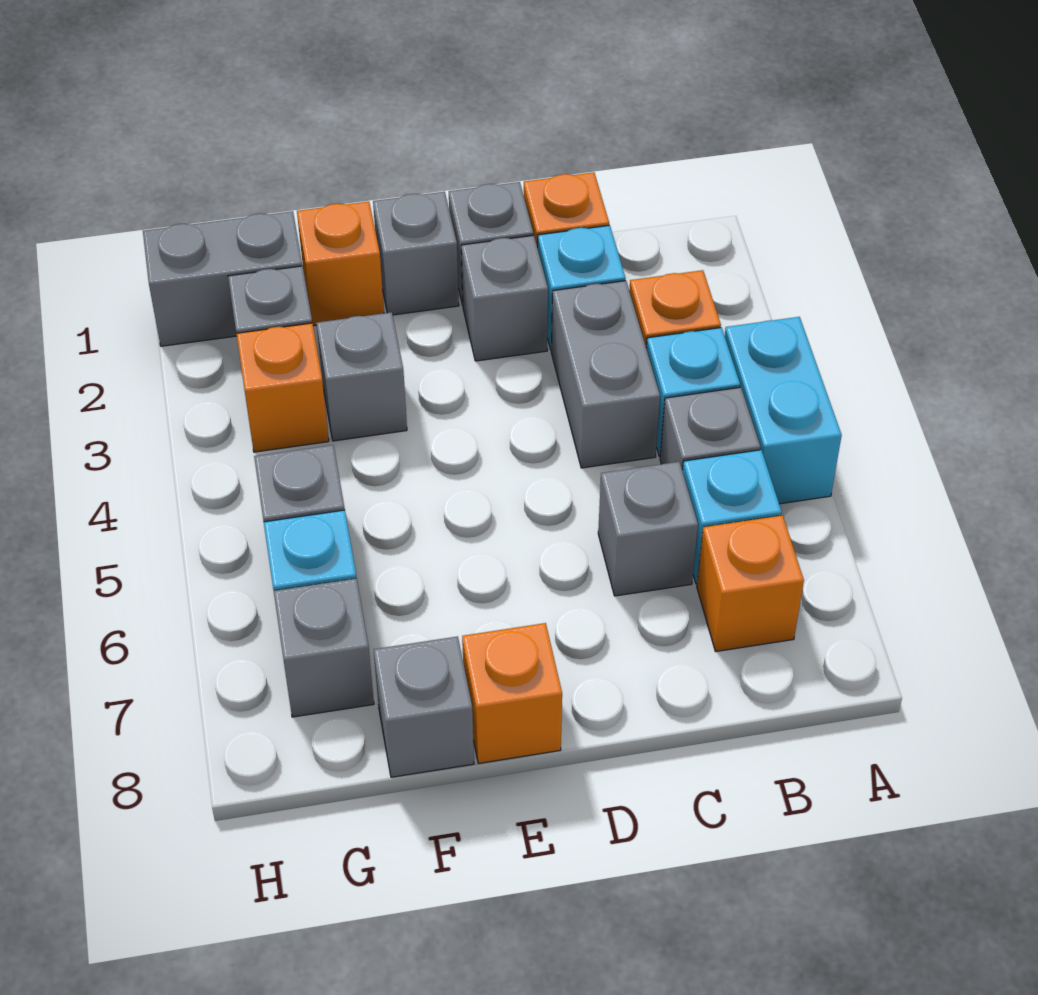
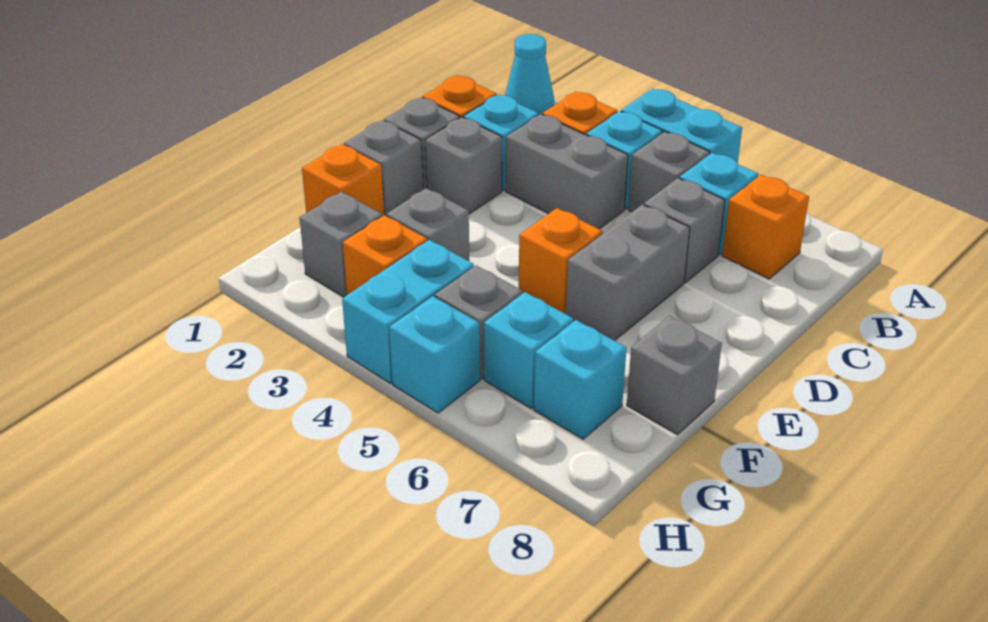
none -> cyan 1x1 cone [505,34,554,115]
orange 1x1 brick [462,623,562,763] -> orange 1x1 brick moved to [519,208,603,314]
grey 1x2 brick [143,211,302,346] -> grey 1x2 brick moved to [566,205,690,341]
none -> cyan 1x2 brick [342,240,474,383]
grey 1x1 brick [274,578,374,717] -> cyan 1x1 brick [534,320,627,439]
none -> cyan 1x1 brick [389,296,480,413]

